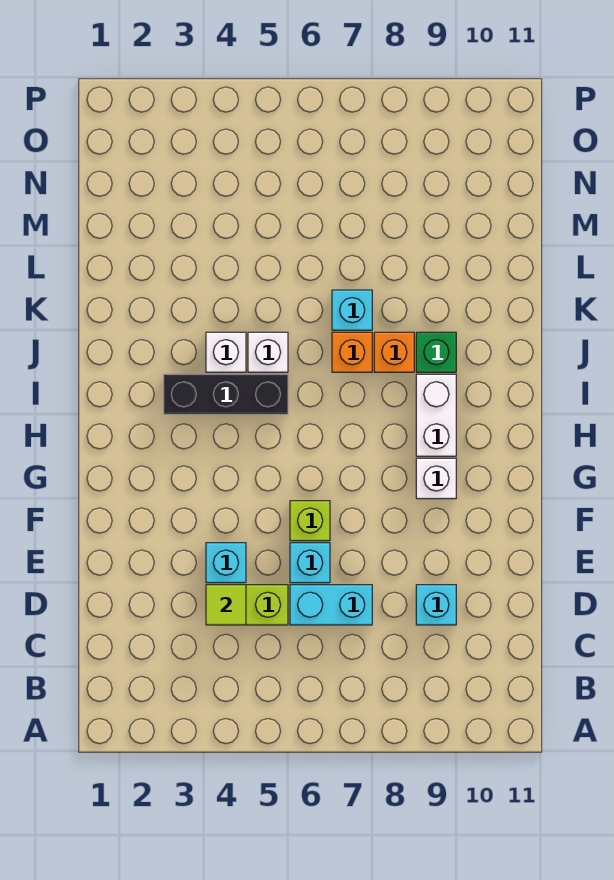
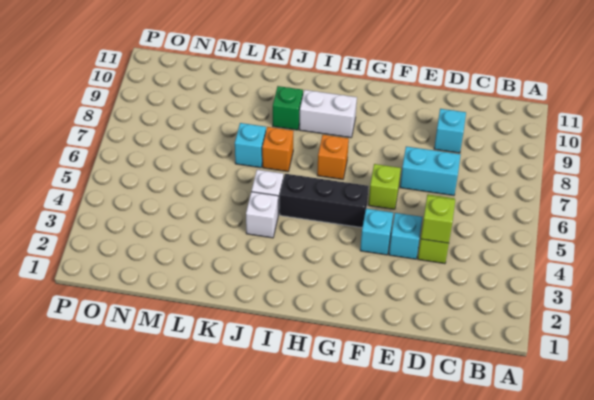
lime 1x1 tile [206,585,246,625] -> lime 1x1 brick [421,196,455,243]
cyan 1x2 brick [290,585,372,625] -> cyan 1x2 brick turned to [400,146,461,196]
cyan 1x1 brick [290,543,330,583] -> cyan 1x1 brick moved to [360,209,393,255]
white 1x1 brick [416,458,456,499] -> none
black 1x3 brick [164,374,288,414] -> black 1x3 brick turned to [280,174,369,228]
orange 1x1 brick [374,332,414,372] -> orange 1x1 brick moved to [317,135,349,179]

